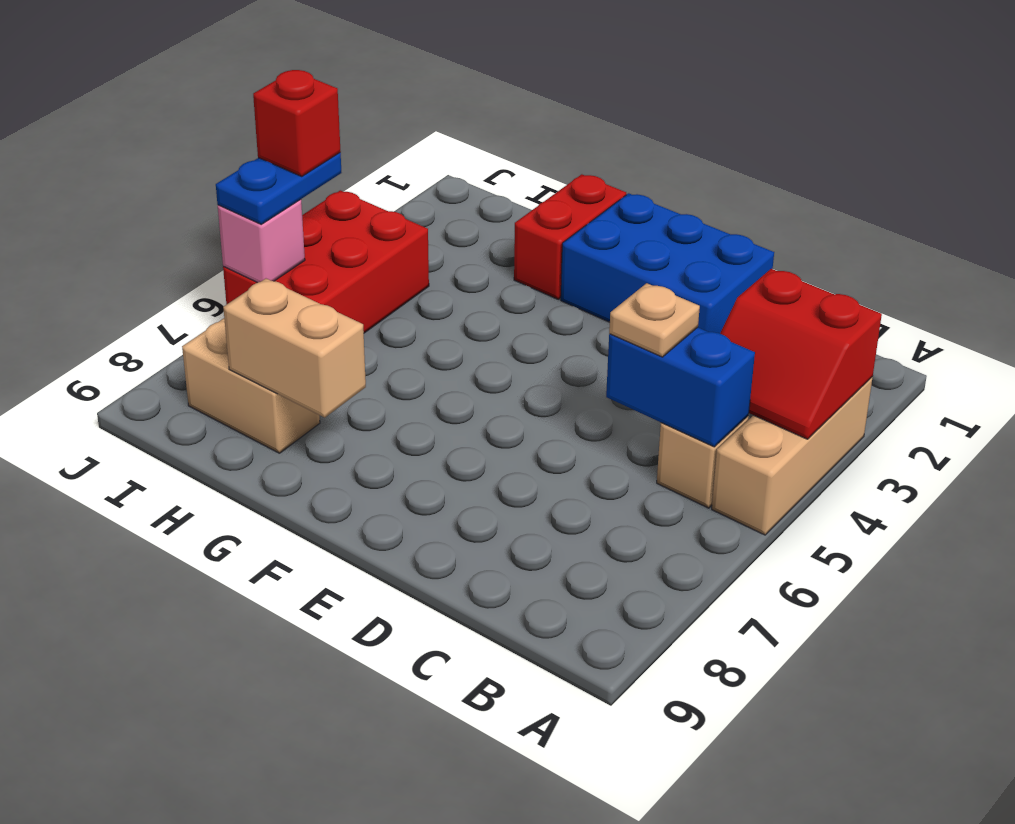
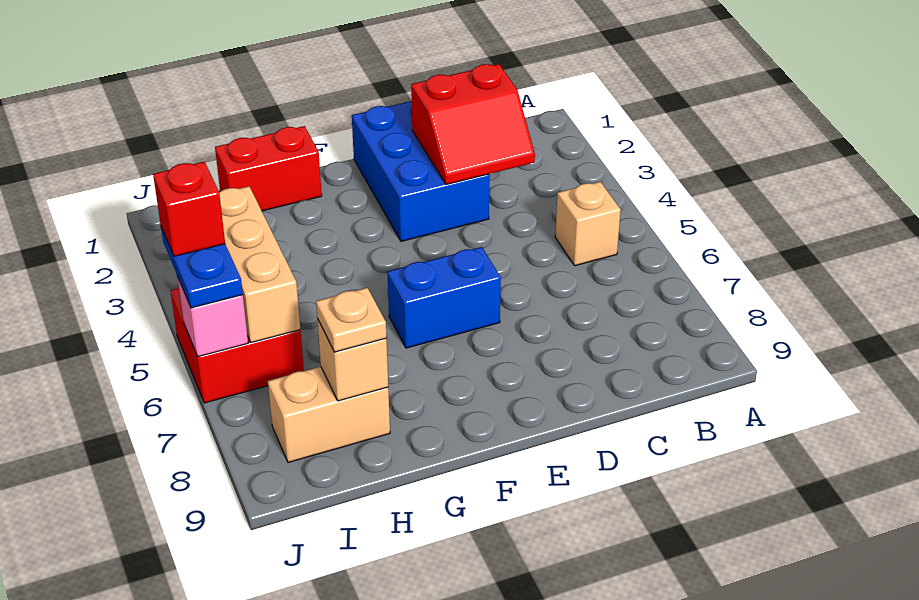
tan 1x3 brick [712,377,873,535] -> tan 1x3 brick moved to [219,186,300,343]
red 2x2 slope [720,269,882,439] -> red 2x2 slope moved to [411,64,535,184]
blue 1x2 brick [606,327,755,447] -> blue 1x2 brick moved to [387,247,501,348]
tan 1x1 plate [609,283,700,357] -> tan 1x1 plate moved to [316,288,387,352]
blue 2x3 brick [561,193,774,333] -> blue 2x3 brick turned to [352,101,490,241]
red 1x2 brick [514,174,626,299] -> red 1x2 brick turned to [215,126,322,211]
tan 1x2 brick [223,278,366,417] -> tan 1x1 brick [317,318,388,401]
red 2x3 brick [223,190,429,333] -> red 2x2 brick [170,288,304,403]

